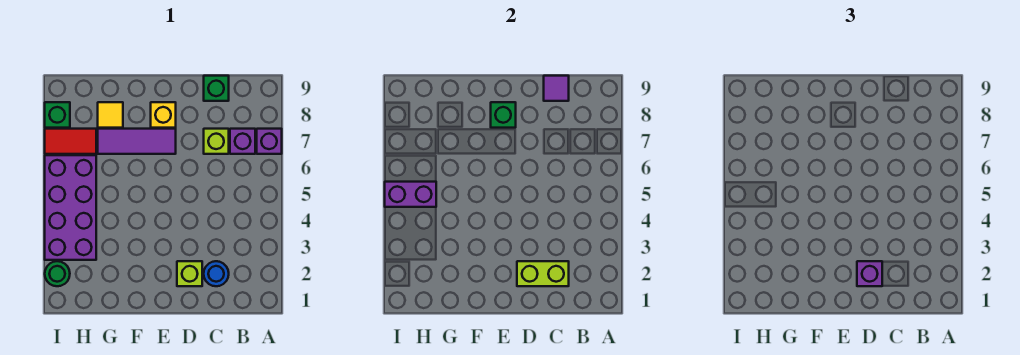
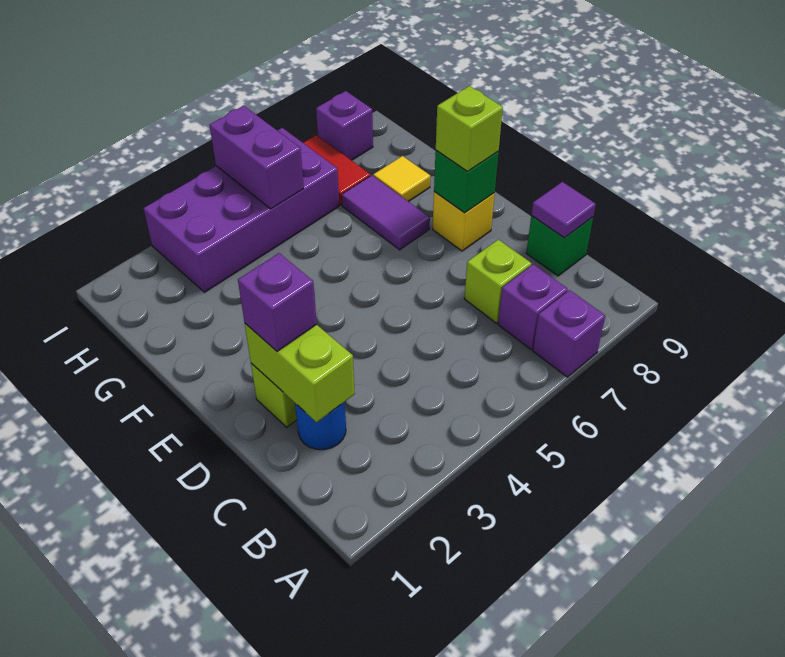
purple 1x3 tile [98,129,176,154] -> purple 1x2 tile [342,175,430,250]
none -> lime 1x1 brick [436,86,503,171]
green 1x1 round brick [45,261,70,286] -> none
green 1x1 brick [45,102,70,128] -> purple 1x1 brick [316,91,373,160]

